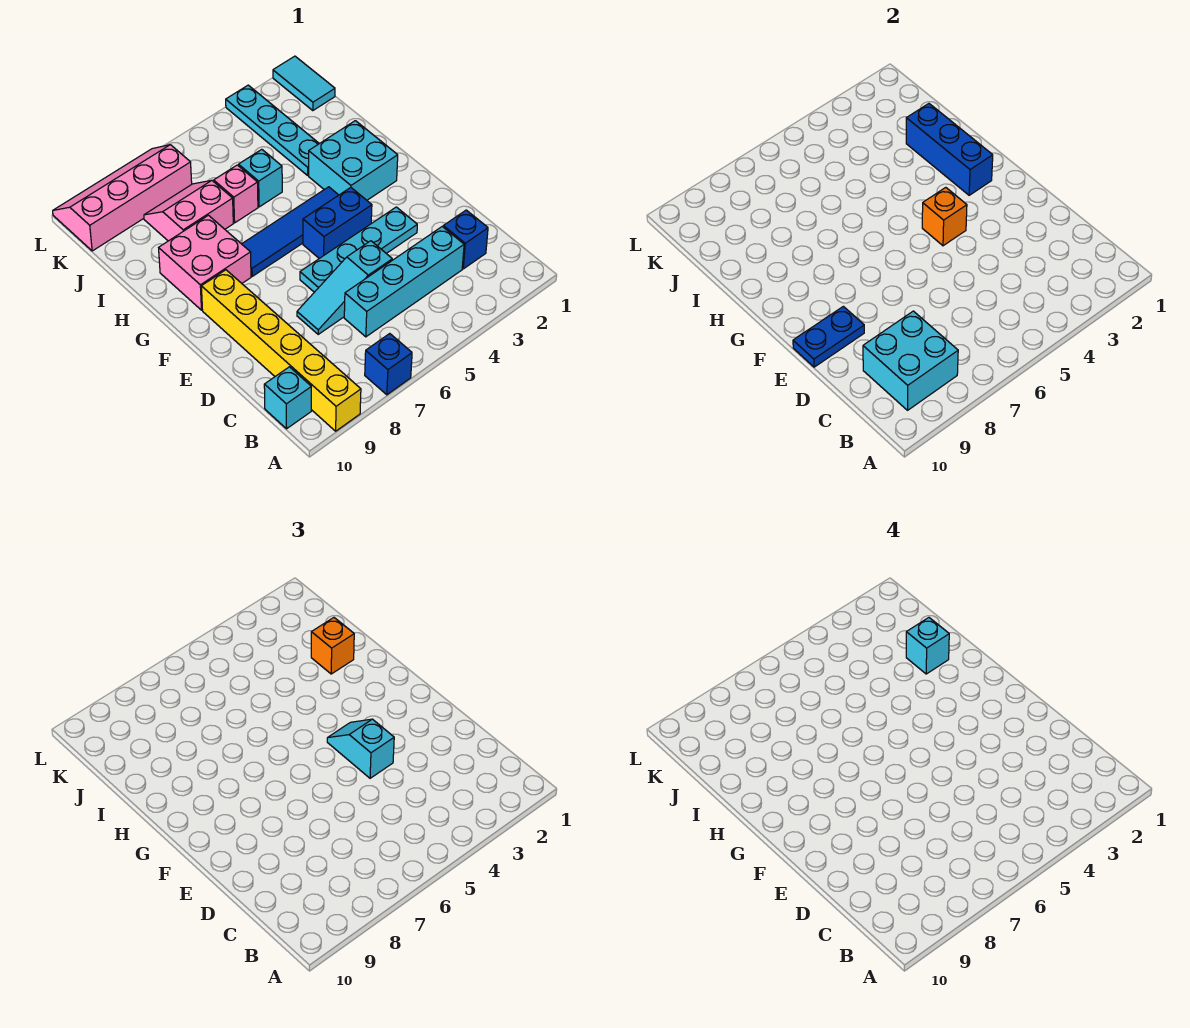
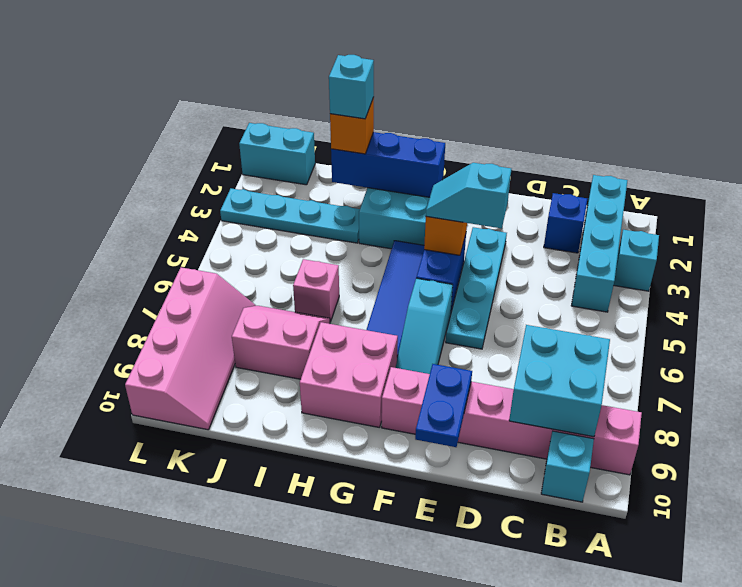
blue 1x1 brick [365,334,412,395] -> none
yellow 1x6 brick [201,270,361,431] -> pink 1x6 brick [382,367,642,475]
cyan 1x4 brick [344,227,464,337] -> cyan 1x4 brick moved to [571,175,628,312]
cyan 1x3 slope [297,241,392,334] -> cyan 1x3 slope moved to [395,278,453,374]
cyan 1x1 brick [239,149,282,207] -> cyan 1x1 brick moved to [614,230,659,291]
pink 2x2 slope [144,180,233,241] -> pink 2x2 slope turned to [232,306,330,379]
cyan 1x2 tile [273,56,335,111] -> cyan 1x2 brick [239,123,315,185]
pink 2x4 slope [53,145,192,251] -> pink 2x4 slope turned to [125,267,256,430]

